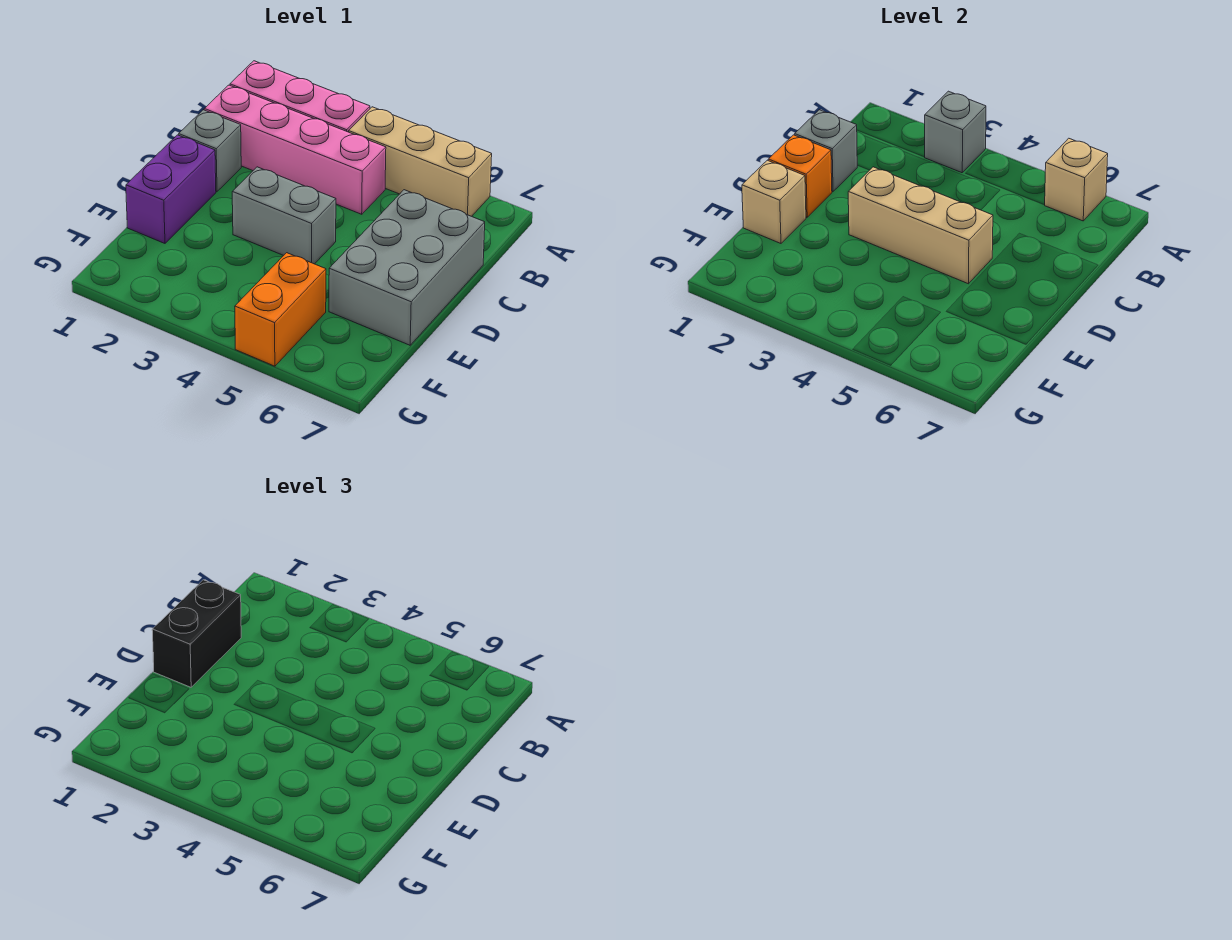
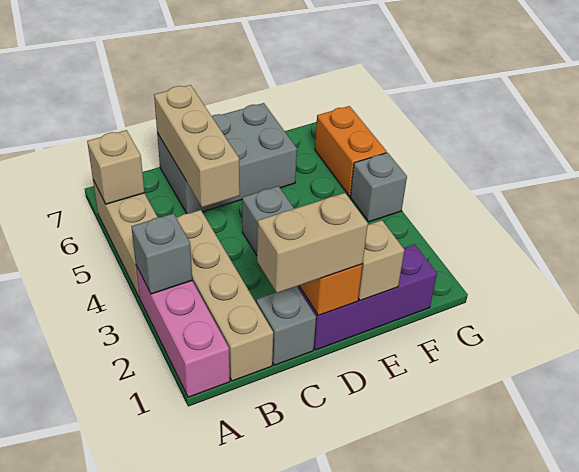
pink 1x4 brick [204,85,386,214] -> tan 1x4 brick [176,210,273,381]
grey 1x1 brick [795,110,858,192] -> grey 1x1 brick moved to [350,153,407,222]
black 1x2 brick [152,580,241,687] -> tan 1x2 brick [257,193,368,293]
purple 1x2 brick [126,135,216,243] -> purple 1x3 brick [298,245,437,350]
tan 1x3 brick [848,167,993,284] -> tan 1x3 brick moved to [154,85,240,207]
orange 1x2 brick [235,253,326,366] -> orange 1x2 brick turned to [315,106,387,196]

